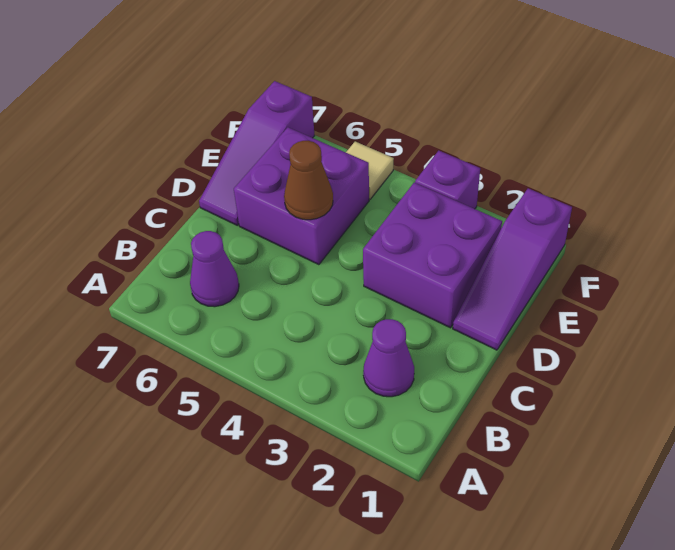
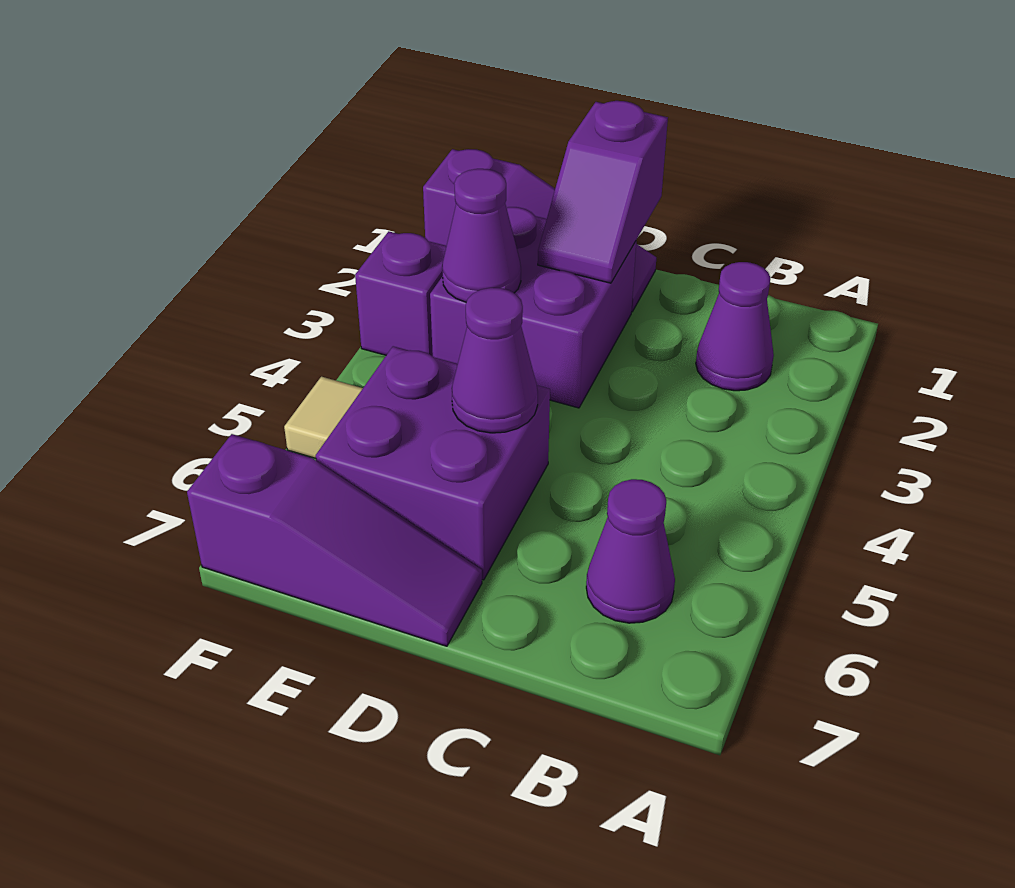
none -> purple 1x2 slope [538,101,668,283]
brown 1x1 cone [284,141,333,220] -> purple 1x1 cone [452,288,538,433]
none -> purple 1x1 cone [442,169,521,302]

